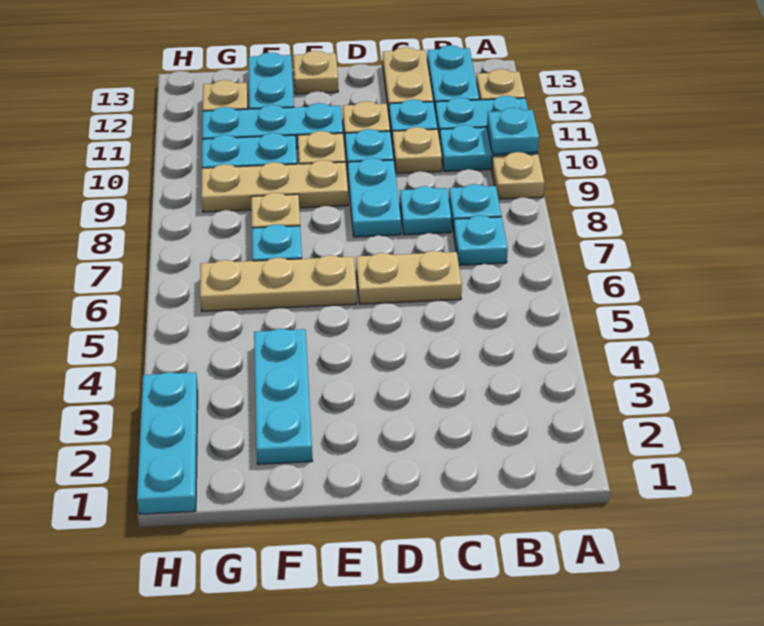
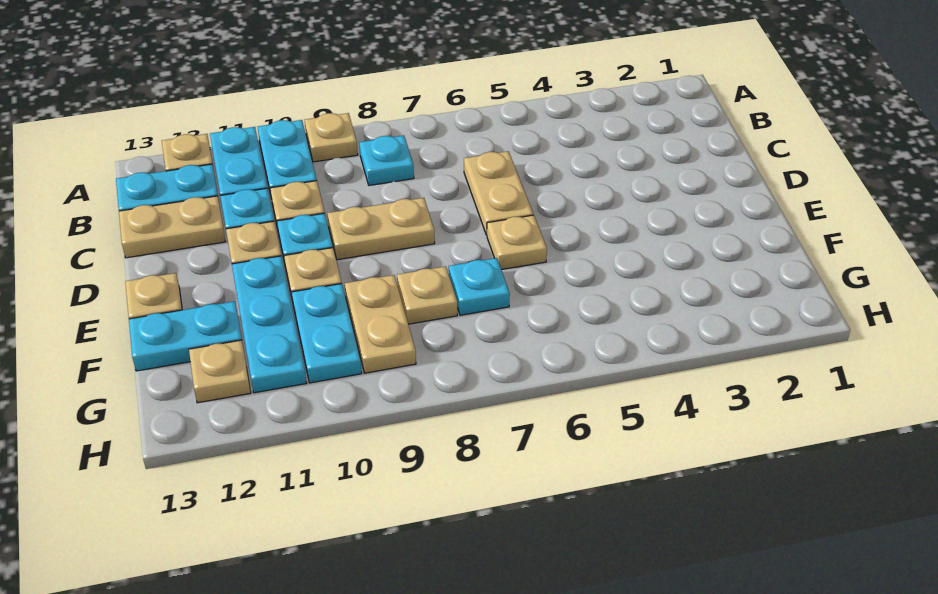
cyan 1x1 plate [487,108,539,154] -> none
cyan 1x1 plate [454,215,508,265] -> none
cyan 1x1 plate [400,186,451,235] -> none
cyan 1x2 plate [348,158,401,237] -> tan 1x2 plate [327,198,435,260]
tan 1x3 plate [200,255,357,311] -> tan 1x1 plate [487,215,547,270]
tan 1x3 plate [201,160,348,212] -> tan 1x2 plate [345,275,416,373]
cyan 1x3 plate [254,329,313,464] -> none
cyan 1x3 plate [137,372,198,514] -> none

